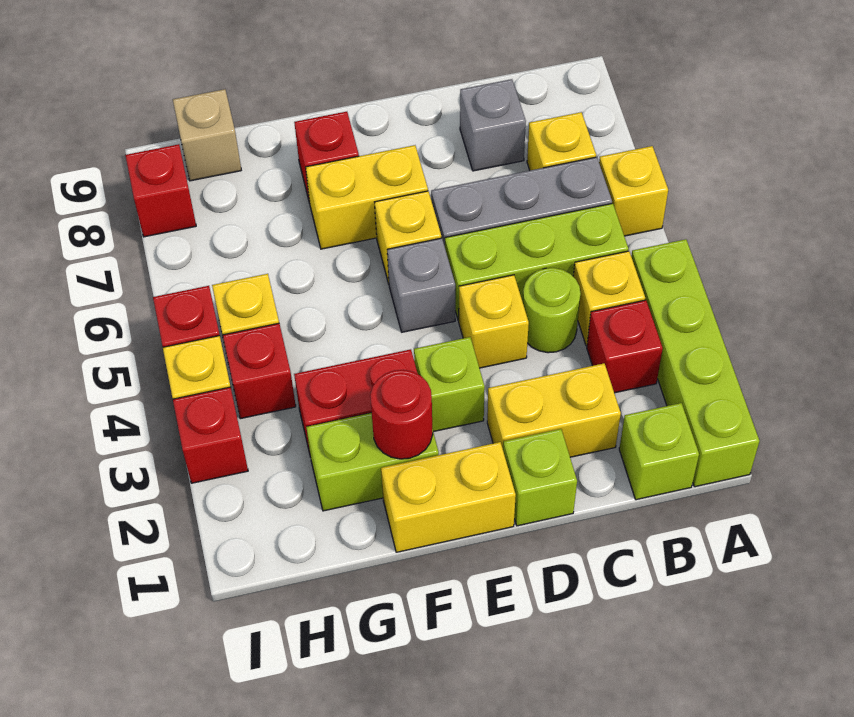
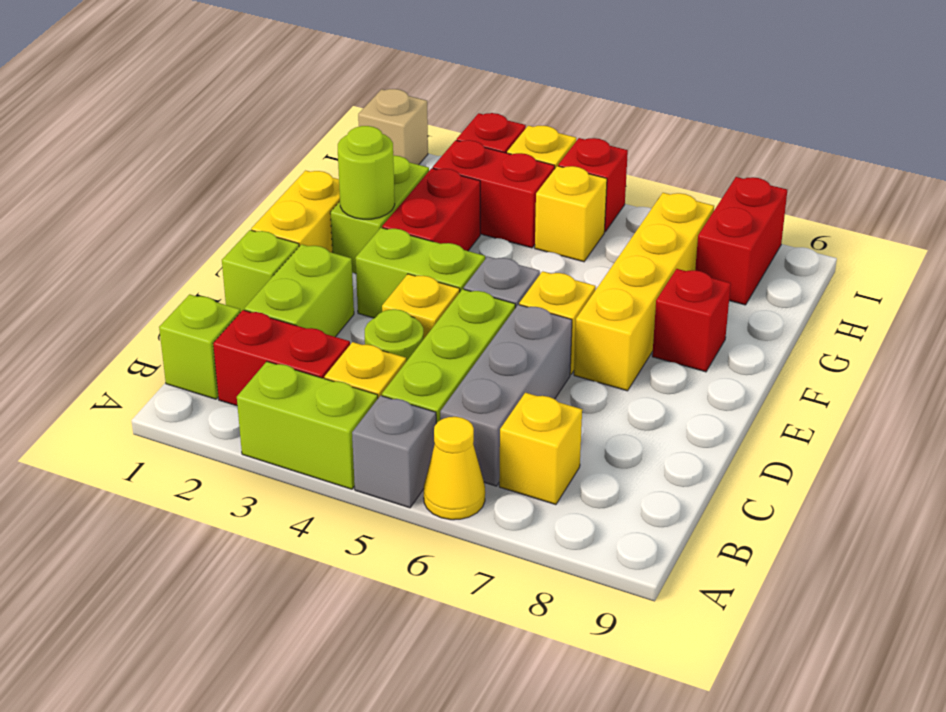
lime 1x4 brick [631,239,759,487] -> lime 1x2 brick [237,362,378,489]
yellow 1x1 brick [599,146,668,236] -> yellow 1x1 cone [424,417,485,520]
red 1x1 brick [587,300,663,393] -> red 1x2 brick [213,310,350,406]
yellow 1x2 brick [487,363,621,457] -> lime 1x2 brick [244,244,354,337]
grey 1x1 brick [460,79,526,171] -> grey 1x1 brick moved to [352,396,436,508]
lime 1x1 brick [414,337,485,432] -> lime 1x2 brick [355,228,485,318]
yellow 1x2 brick [306,145,428,249] -> yellow 1x4 brick [574,193,714,391]
red 1x1 round brick [370,370,433,459] -> lime 1x1 round brick [338,126,395,219]
red 1x1 brick [223,323,296,419] -> red 1x2 brick [433,140,555,248]
tan 1x1 brick [173,89,241,181] -> tan 1x1 brick moved to [358,89,428,165]
red 1x1 brick [125,144,196,237] -> red 1x2 brick [695,177,787,305]

